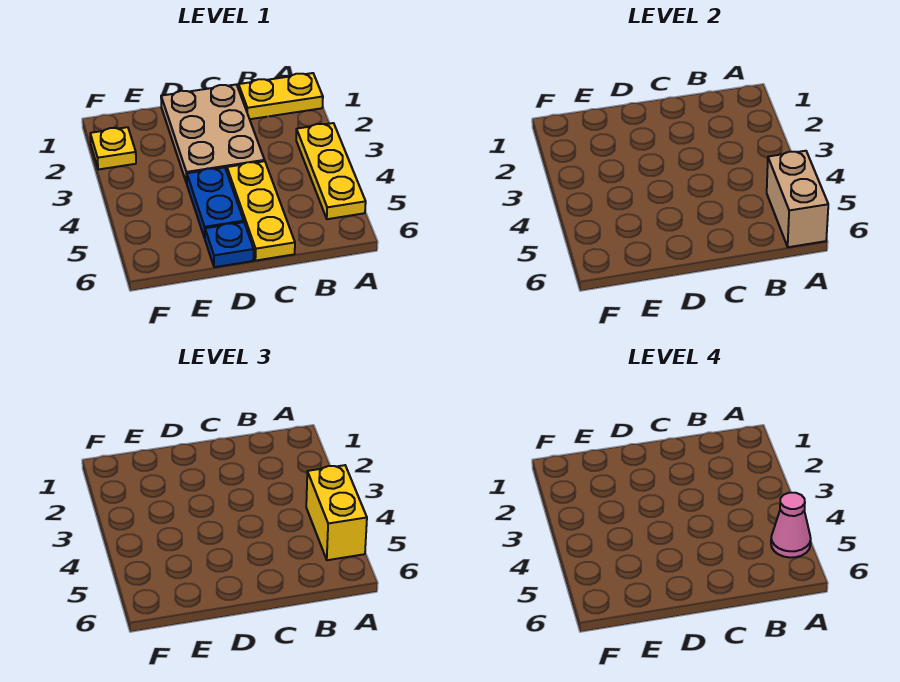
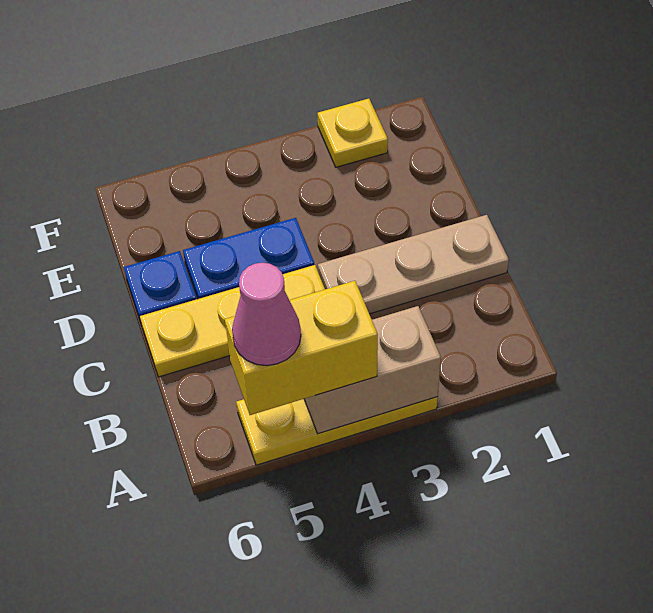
yellow 1x2 plate [239,73,323,119] -> none
tan 1x2 brick [767,151,828,247] -> tan 1x2 brick moved to [304,306,441,434]
tan 2x3 plate [161,84,265,183] -> tan 1x3 plate [318,215,509,314]

